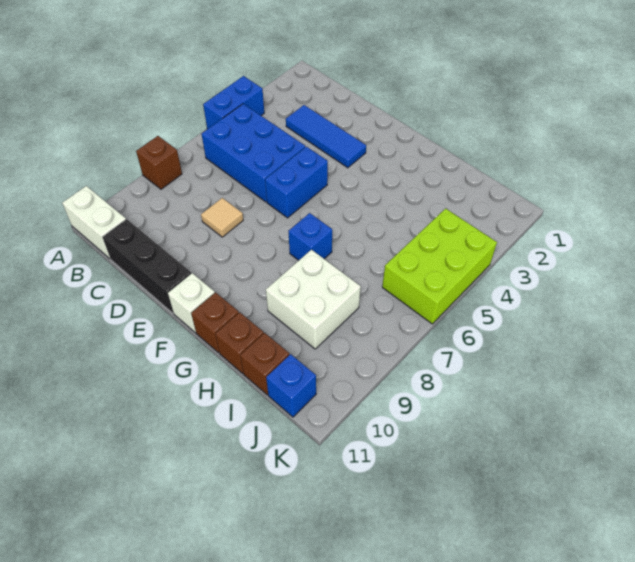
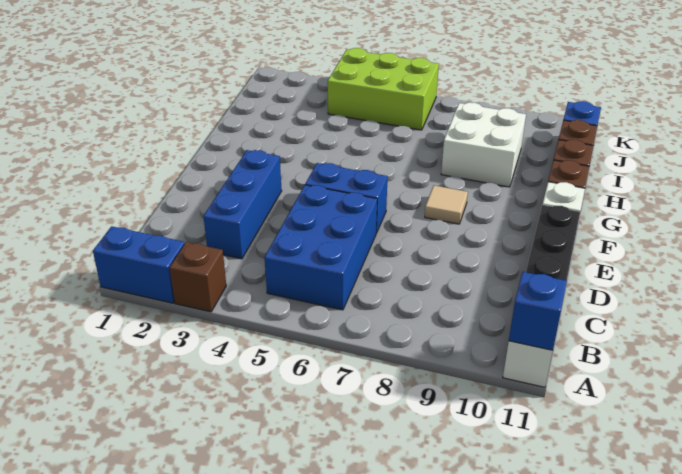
blue 1x2 brick [203,76,264,129] -> blue 1x2 brick moved to [93,226,185,303]
brown 1x1 brick [136,136,182,189] -> brown 1x1 brick moved to [169,242,226,312]
blue 1x3 tile [286,105,366,168] -> blue 1x3 brick [203,150,282,259]
tan 1x1 tile [201,198,243,237] -> tan 1x1 tile moved to [425,186,468,224]
blue 1x1 brick [288,213,332,260] -> blue 1x1 brick moved to [509,272,567,350]

